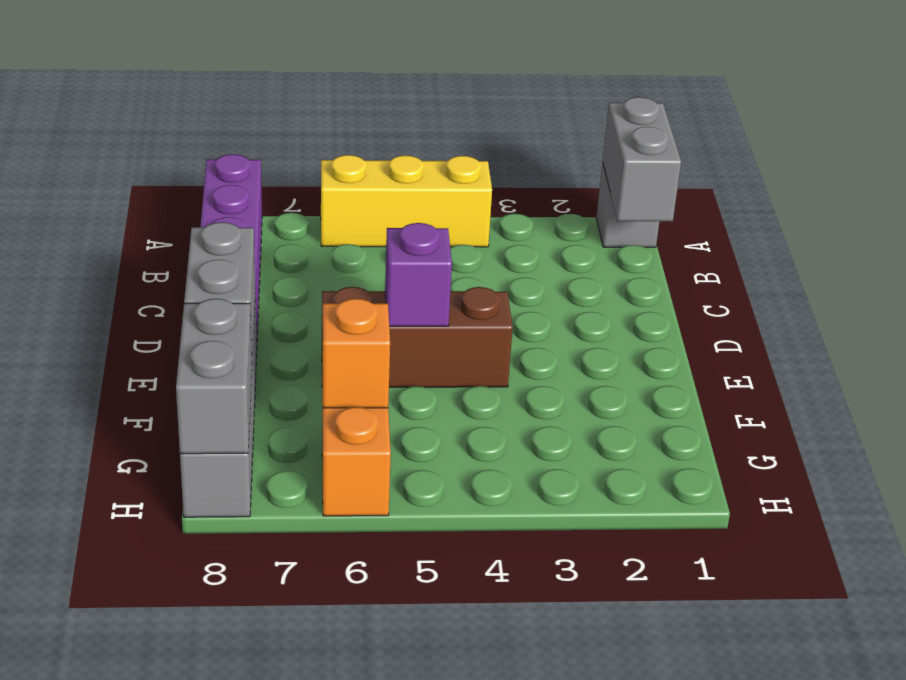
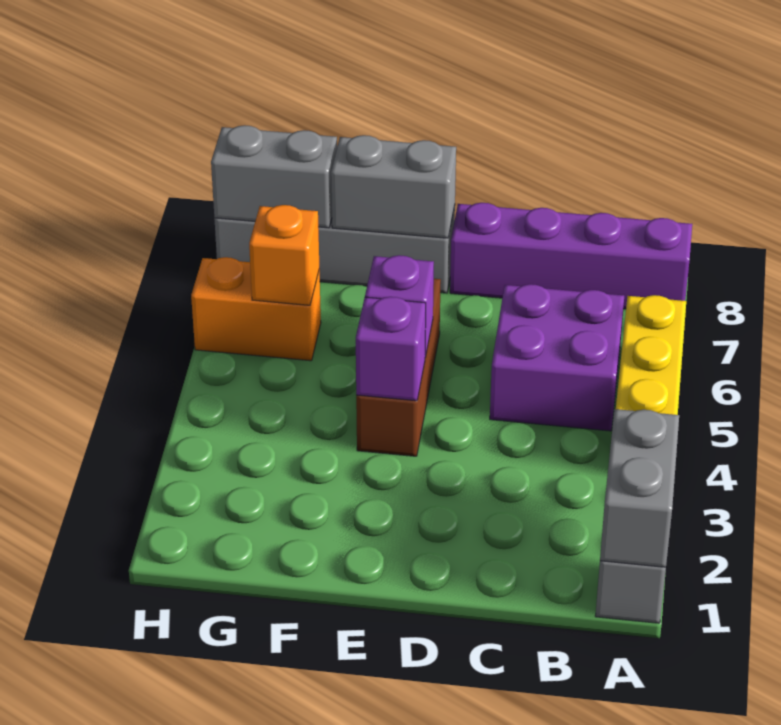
grey 1x2 brick [603,97,681,221] -> grey 1x2 brick turned to [600,409,679,567]
none -> purple 2x2 brick [490,284,624,431]
none -> purple 1x1 brick [356,297,426,401]

